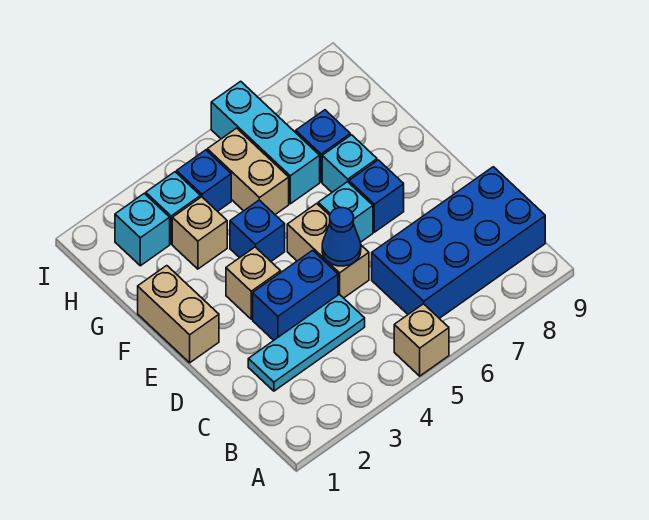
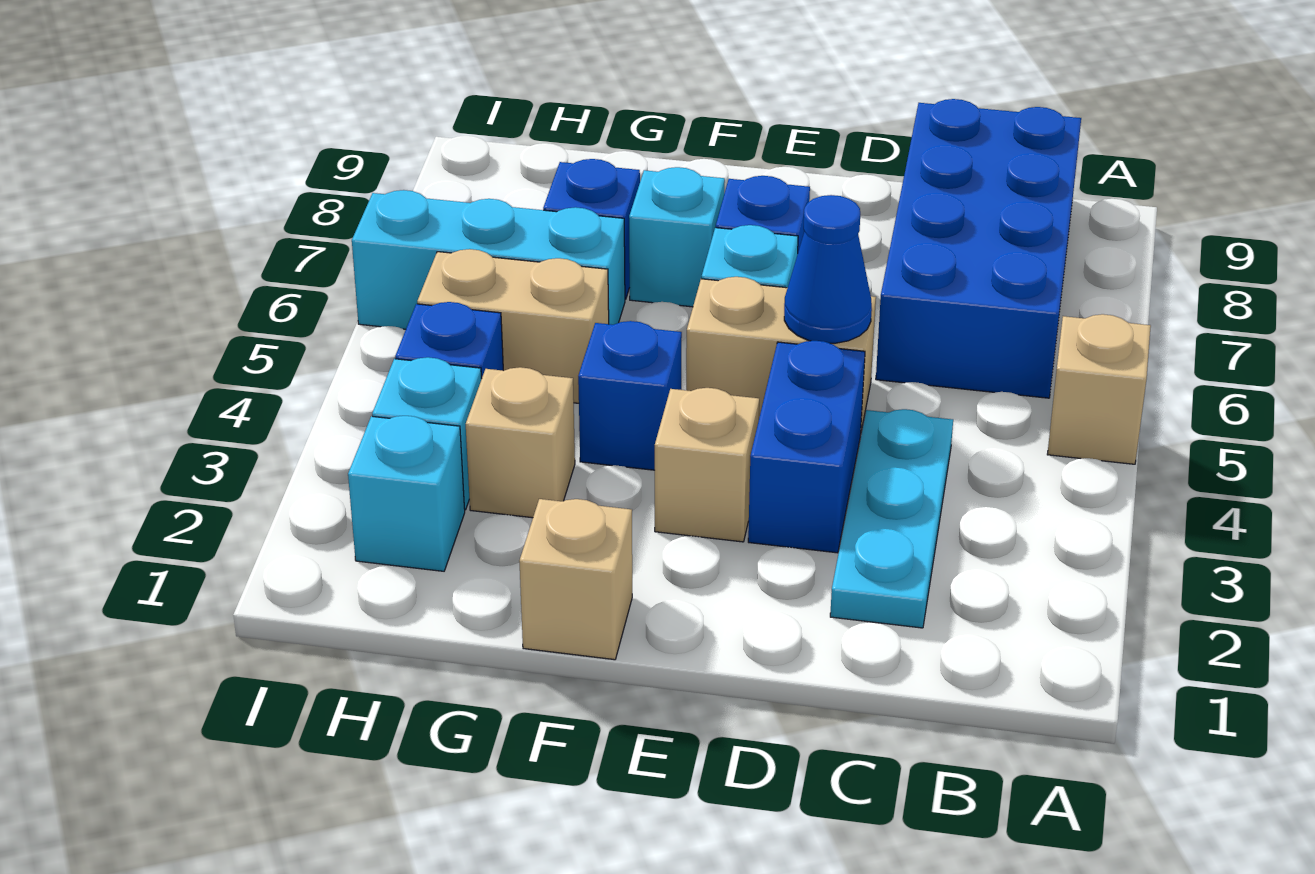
tan 1x2 brick [138,266,219,363] -> tan 1x1 brick [519,499,632,660]

